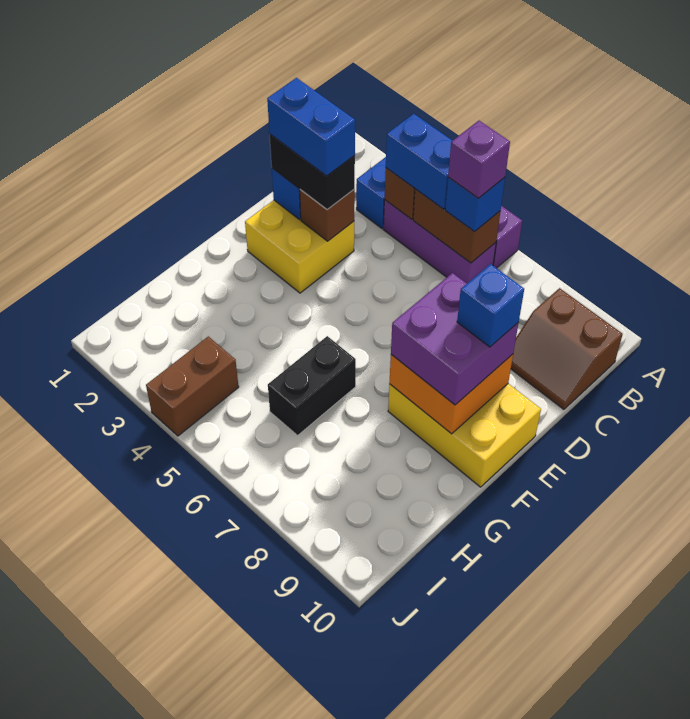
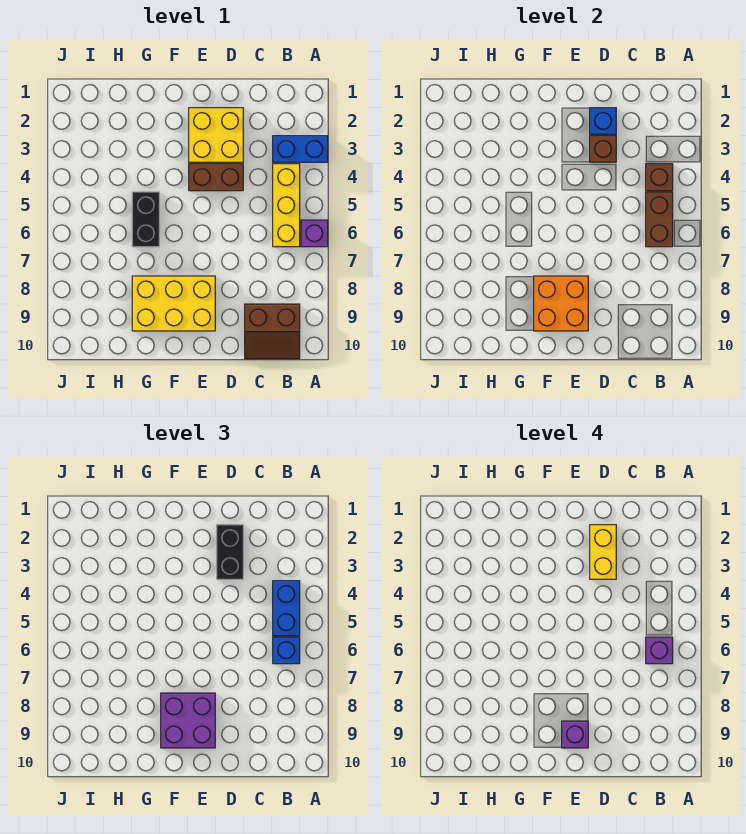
purple 1x3 brick [383,200,496,283] -> yellow 1x3 brick [273,164,300,247]
brown 2x2 slope [511,288,623,409] -> brown 2x2 slope turned to [245,304,300,359]
blue 1x2 brick [267,78,355,176] -> yellow 1x2 brick [590,525,616,579]
yellow 2x3 brick [388,384,541,487] -> yellow 2x3 brick turned to [132,276,215,331]
blue 1x1 brick [457,264,524,347] -> purple 1x1 brick [562,721,588,748]
black 1x2 brick [268,336,356,435] -> black 1x2 brick turned to [132,192,159,247]
brown 1x2 brick [146,336,239,436] -> brown 1x2 brick moved to [189,164,243,191]

